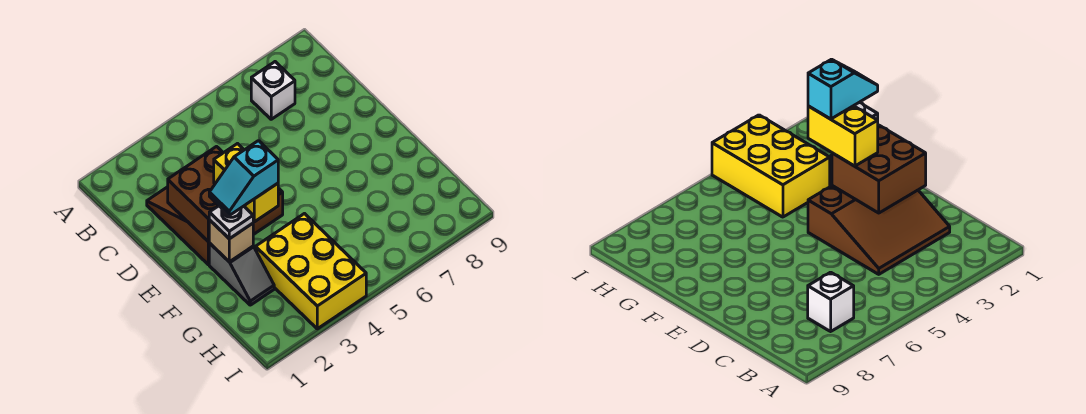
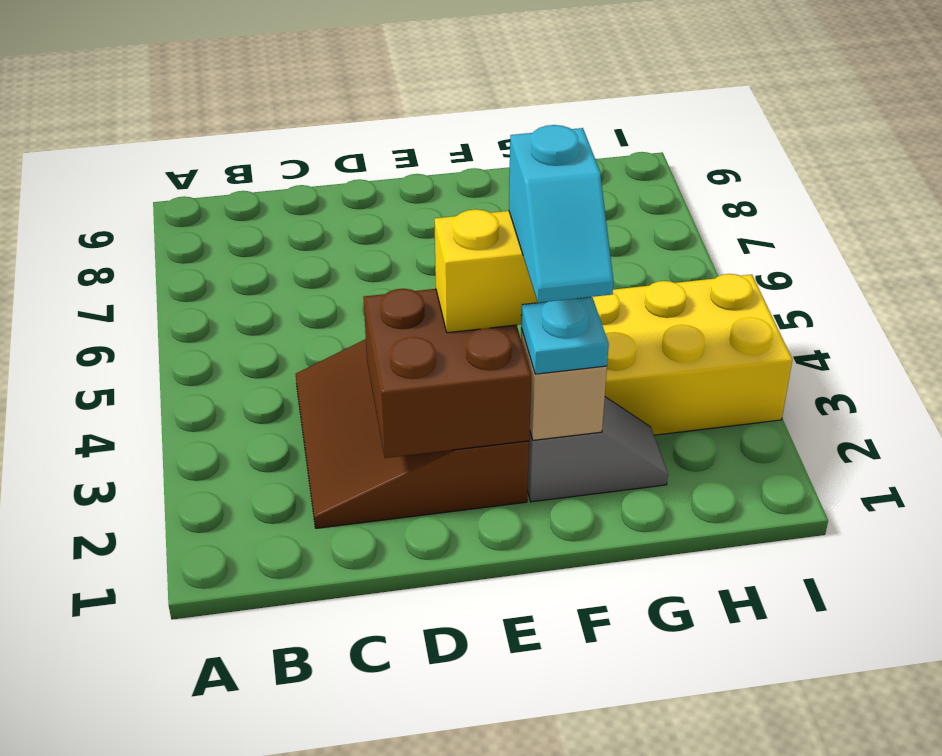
white 1x1 brick [251,62,295,119] -> none
white 1x1 plate [209,206,253,239] -> cyan 1x1 plate [521,297,609,374]

